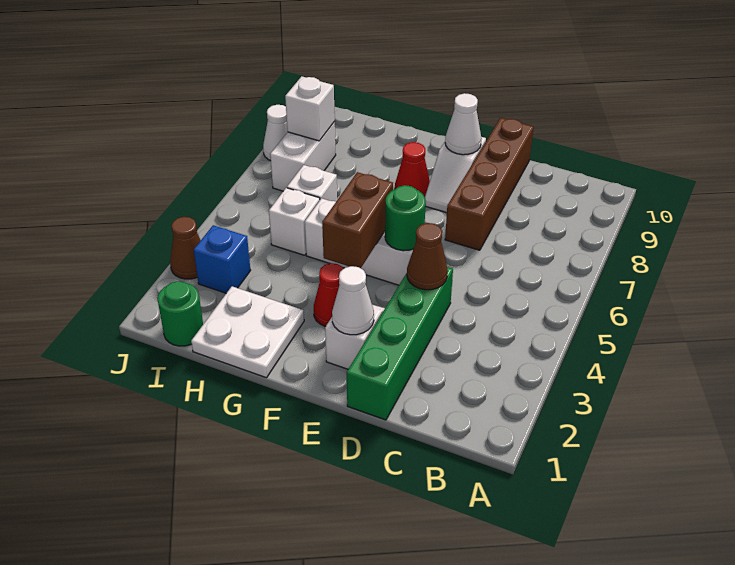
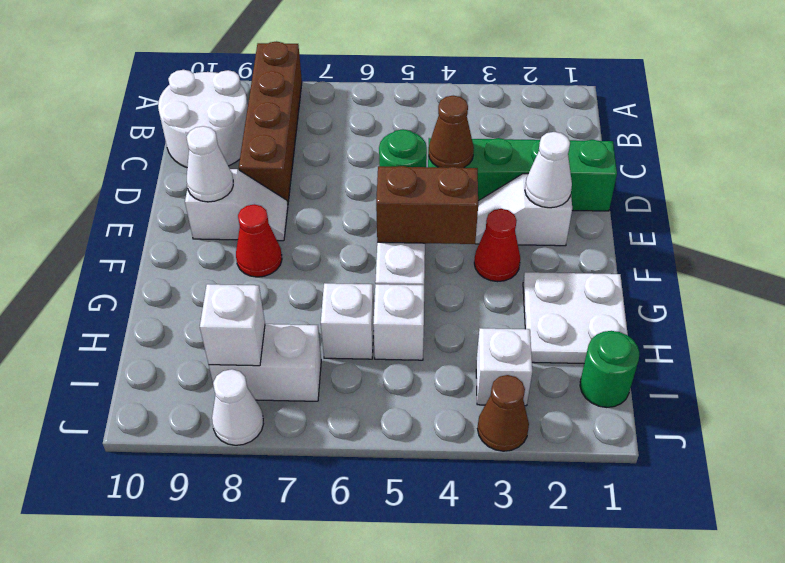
none -> white 2x2 round brick [158,70,248,167]
brown 1x4 brick [445,118,534,250] -> brown 1x4 brick turned to [239,41,302,204]
blue 1x1 brick [194,225,251,293] -> white 1x1 brick [476,328,532,406]

